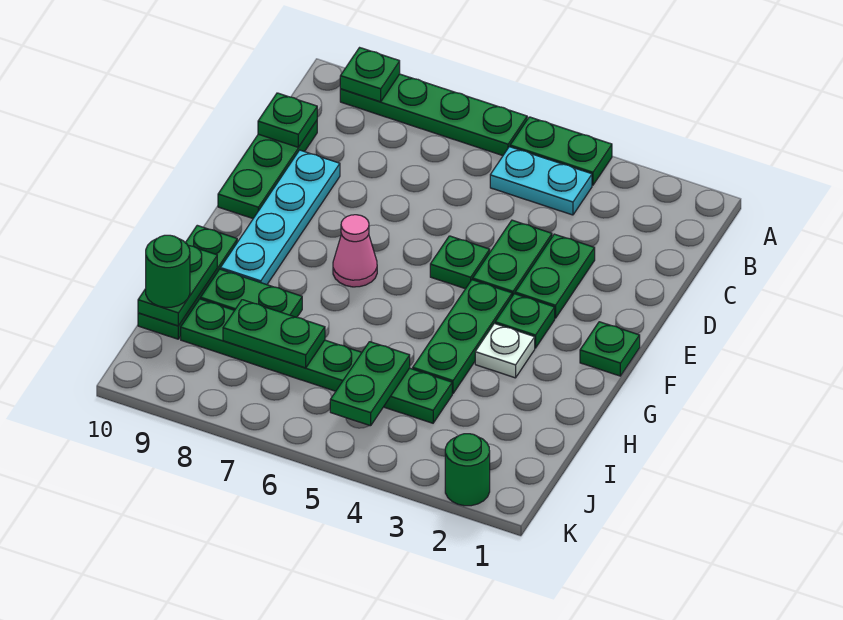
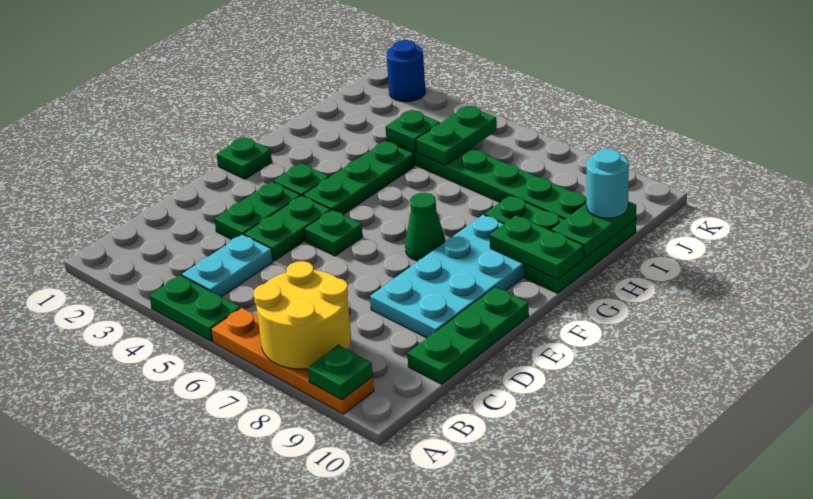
green 1x4 plate [340,74,527,156] -> orange 1x4 plate [211,308,374,414]
none -> yellow 2x2 round brick [254,261,351,369]
cyan 1x2 plate [490,147,592,215] -> cyan 1x2 plate turned to [182,234,273,297]
green 1x1 plate [258,93,317,147] -> green 1x1 plate moved to [386,110,440,152]
cyan 1x4 plate [220,150,340,285] -> cyan 2x4 plate [370,215,525,338]
pink 1x1 cone [333,215,377,287] -> green 1x1 cone [405,193,446,261]
white 1x1 plate [475,323,535,378] -> none
green 1x2 plate [223,300,325,368] -> green 1x2 plate moved to [490,216,584,279]
green 1x1 round brick [146,235,190,307] -> cyan 1x1 round brick [586,149,629,218]
green 1x1 round brick [445,434,490,506] -> blue 1x1 round brick [387,40,425,102]

